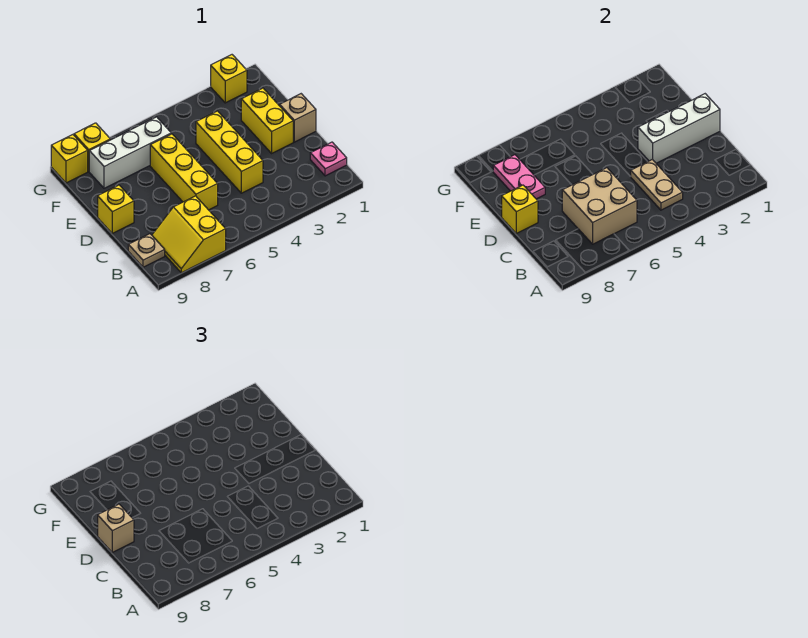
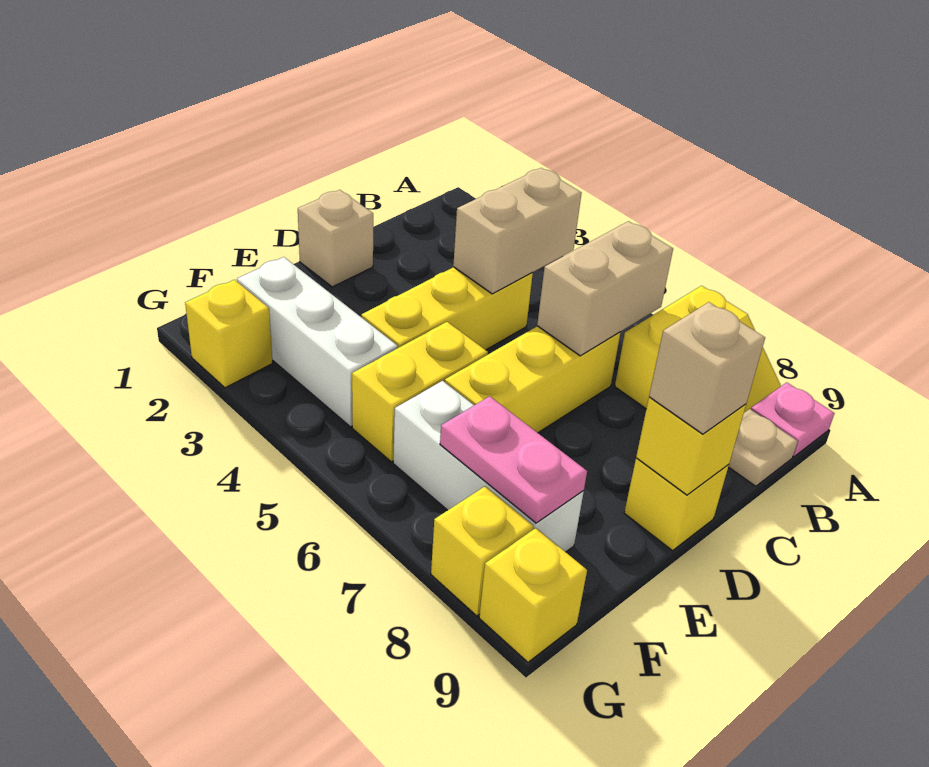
pink 1x1 plate [310,142,347,176] -> pink 1x1 plate moved to [751,382,834,457]
tan 1x2 plate [630,159,683,210] -> tan 1x2 brick [453,168,582,294]
tan 2x2 brick [562,168,637,244] -> tan 1x2 brick [537,221,673,356]
white 1x3 brick [638,94,720,163] -> white 1x3 brick moved to [237,257,398,427]
yellow 1x2 brick [241,88,293,153] -> yellow 1x2 brick moved to [352,322,488,462]
pink 1x2 plate [493,155,545,199] -> pink 1x2 plate turned to [440,396,587,523]

